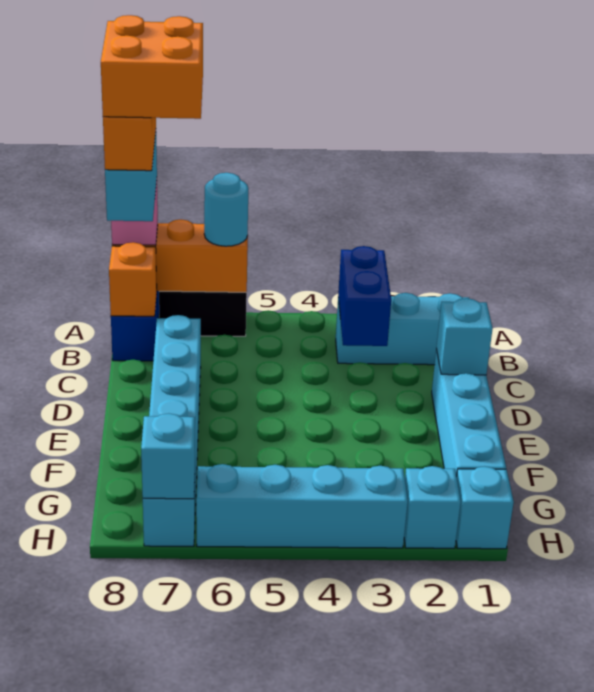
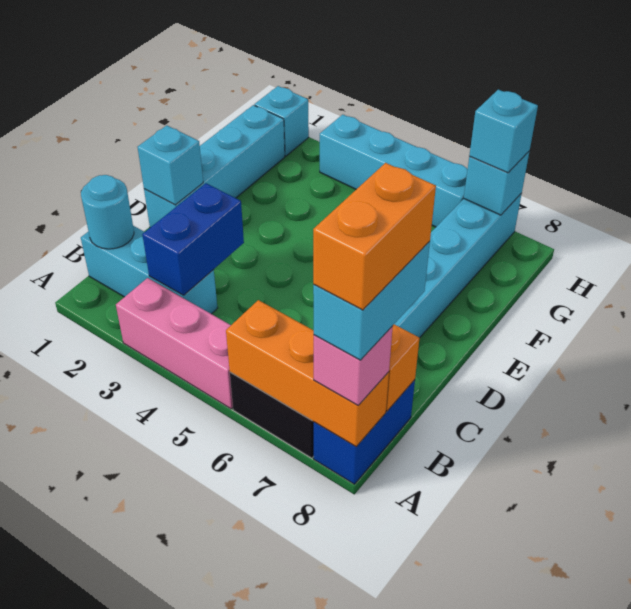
none -> pink 1x3 brick [116,278,233,409]
cyan 1x1 round brick [204,173,248,246] -> cyan 1x1 round brick moved to [81,175,134,249]
orange 2x2 brick [101,15,203,119] -> none
cyan 1x1 brick [404,466,461,548] -> cyan 1x1 brick moved to [469,90,538,173]

